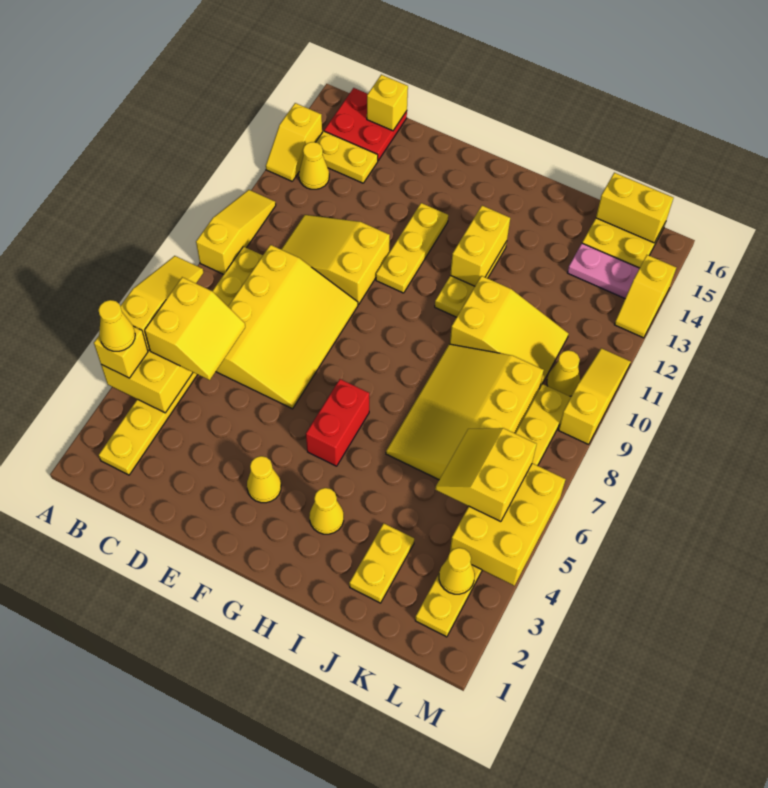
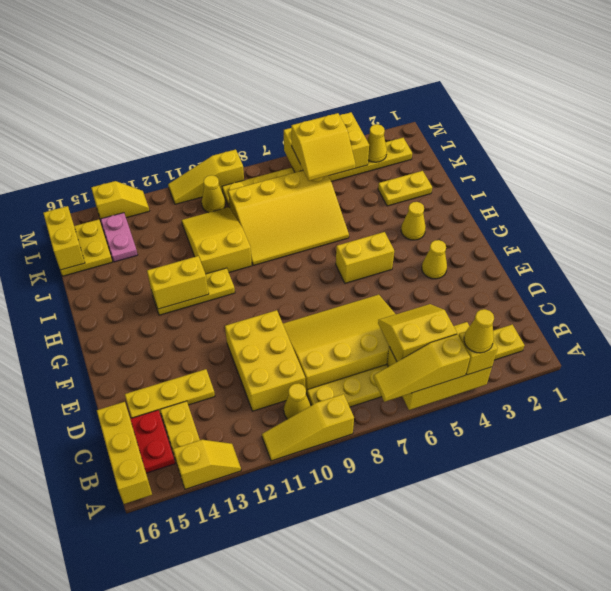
yellow 1x1 cone [299,142,329,189] -> yellow 1x1 cone moved to [284,383,311,419]
yellow 2x3 slope [281,215,390,304] -> yellow 2x3 brick [225,310,305,411]
yellow 1x1 brick [367,75,408,131] -> yellow 1x3 brick [97,402,152,504]
yellow 1x3 plate [376,203,448,293] -> yellow 1x3 plate moved to [125,369,215,418]
red 1x2 brick [306,379,370,466] -> yellow 1x2 brick [336,232,394,283]

